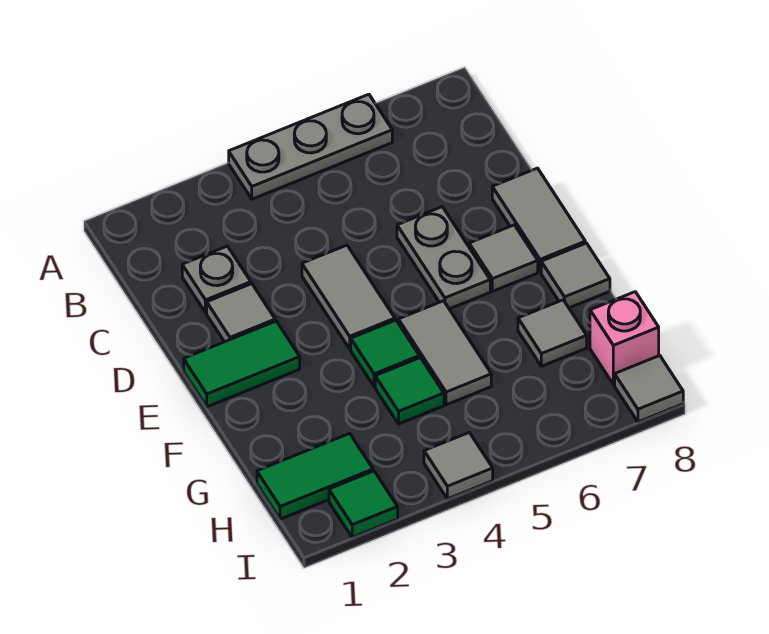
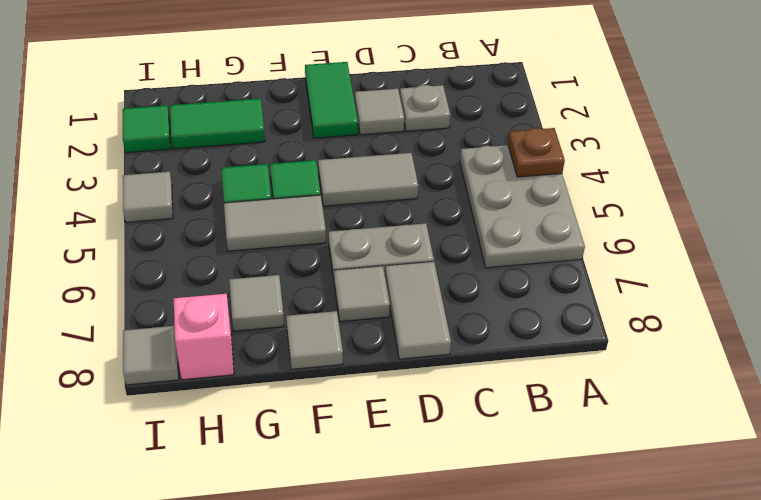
grey 1x3 plate [229,94,392,199] -> grey 2x3 plate [460,145,585,268]
none -> brown 1x1 plate [508,128,565,177]
grey 1x2 tile [492,168,585,272] -> grey 1x2 tile turned to [385,262,451,359]
green 1x2 tile [257,433,373,519] -> green 1x2 tile turned to [170,99,265,149]

